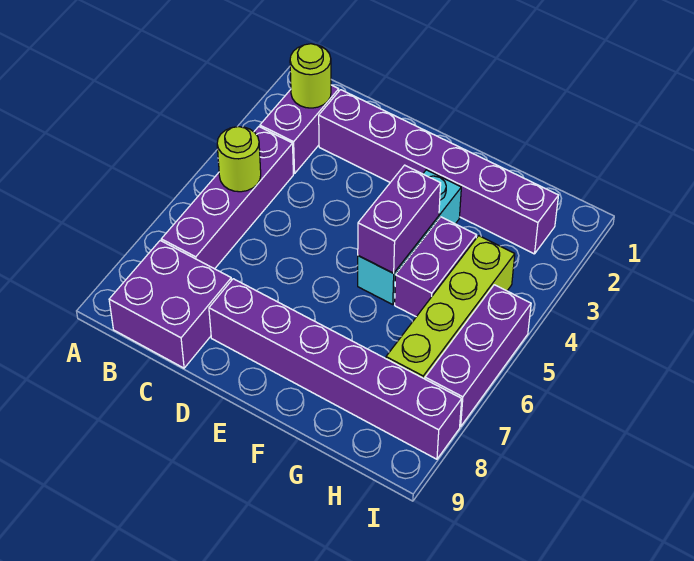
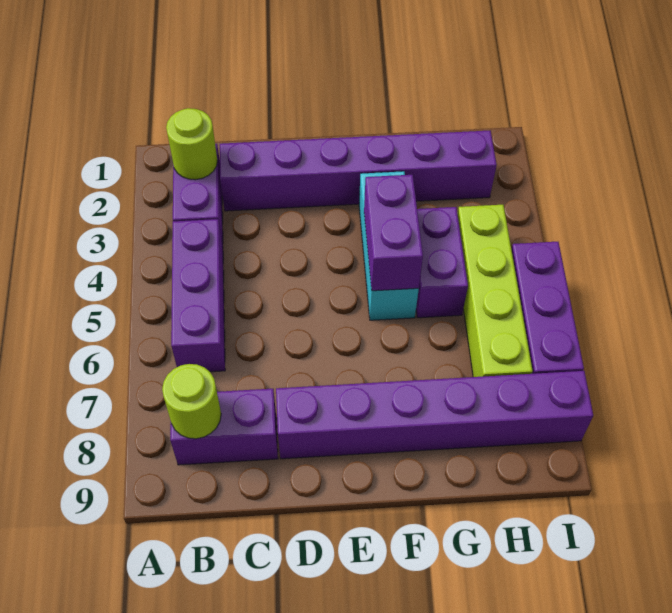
purple 1x4 brick [161,127,293,269] -> purple 1x3 brick [171,219,225,372]
lime 1x1 round brick [217,127,261,192] -> lime 1x1 round brick moved to [162,364,221,439]
purple 2x2 brick [109,241,232,368] -> purple 1x2 brick [170,389,278,465]

